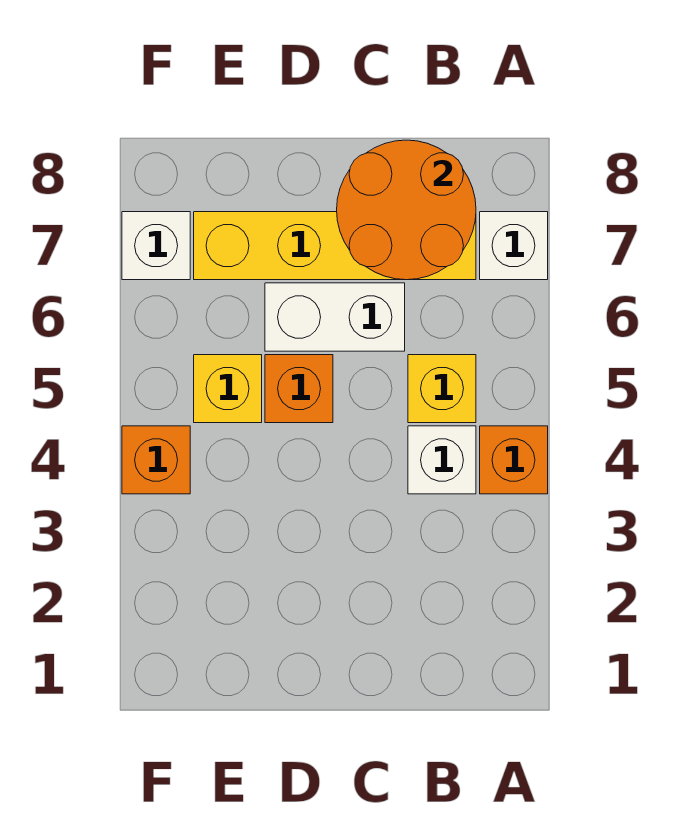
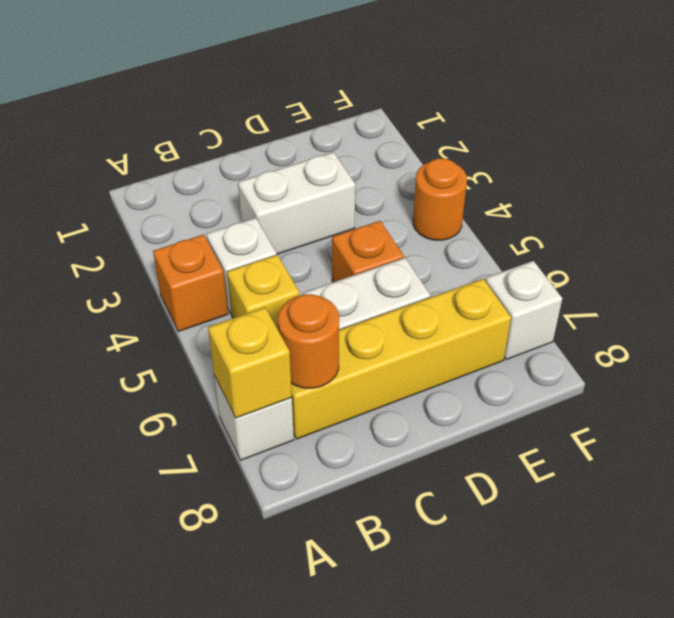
orange 2x2 round brick [337,140,476,280] -> orange 1x1 round brick [278,294,339,388]
none -> white 1x2 brick [238,152,355,254]
yellow 1x1 brick [194,355,262,423] -> yellow 1x1 brick moved to [208,308,292,418]
orange 1x1 brick [122,426,190,494] -> orange 1x1 round brick [413,158,467,240]

